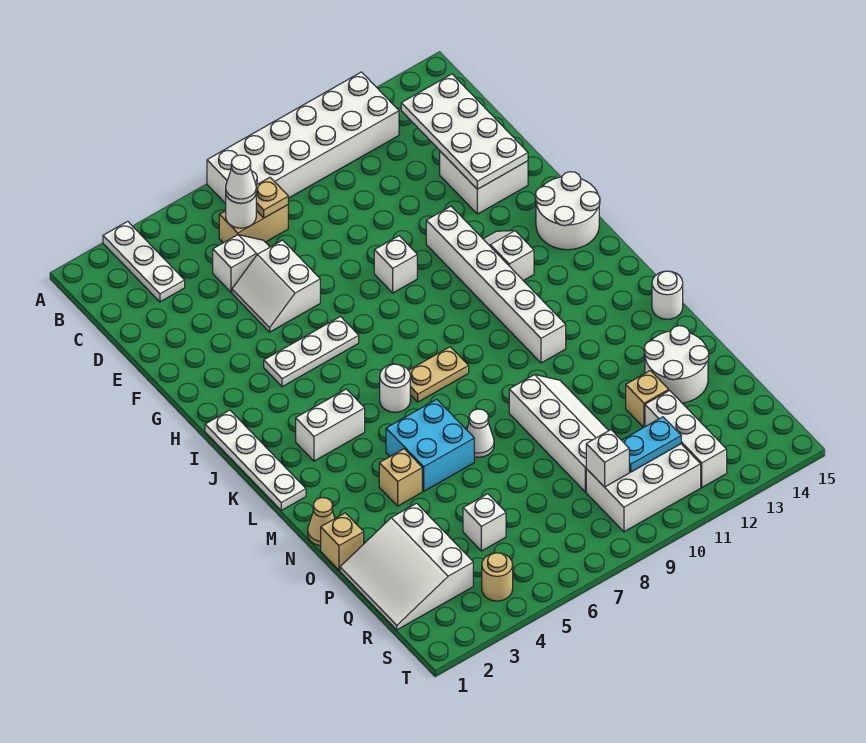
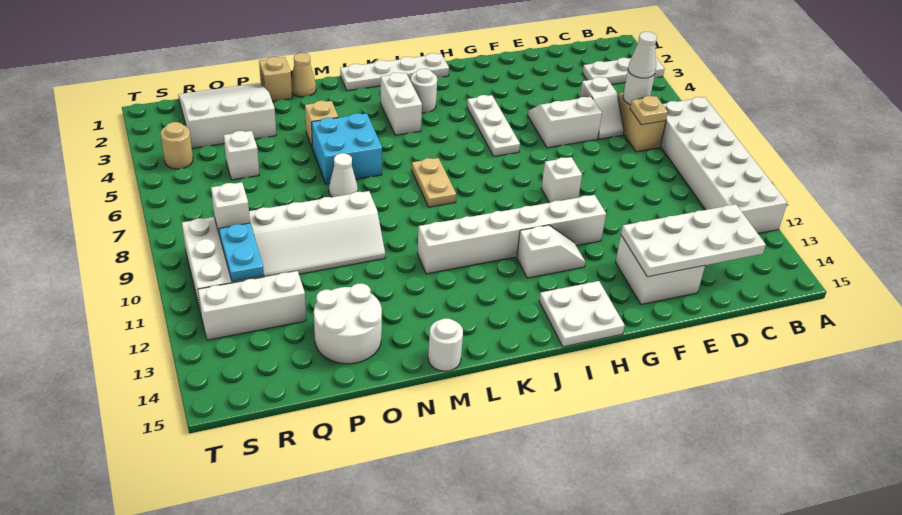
white 2x2 round brick [535,172,600,250] -> white 2x2 plate [539,281,625,347]
white 1x1 round brick [380,364,410,412] -> white 1x1 round brick moved to [411,69,437,113]
tan 1x1 brick [626,371,669,428] -> none

